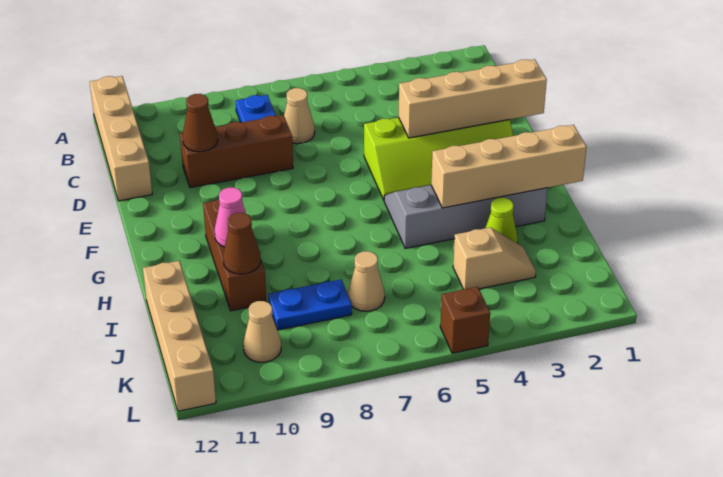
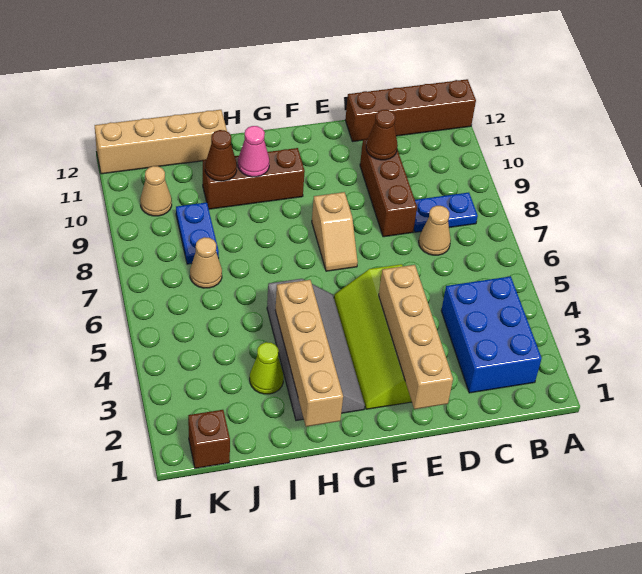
tan 1x4 brick [90,76,152,201] -> brown 1x4 brick [345,79,476,142]
none -> blue 2x3 brick [441,276,542,393]
tan 1x2 slope [453,228,536,289] -> tan 1x2 slope moved to [312,192,358,271]
brown 1x1 brick [440,287,490,353] -> brown 1x1 brick moved to [188,410,230,468]

